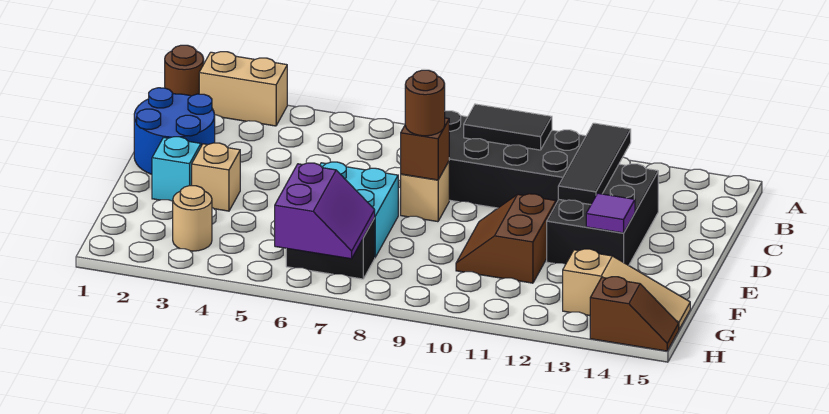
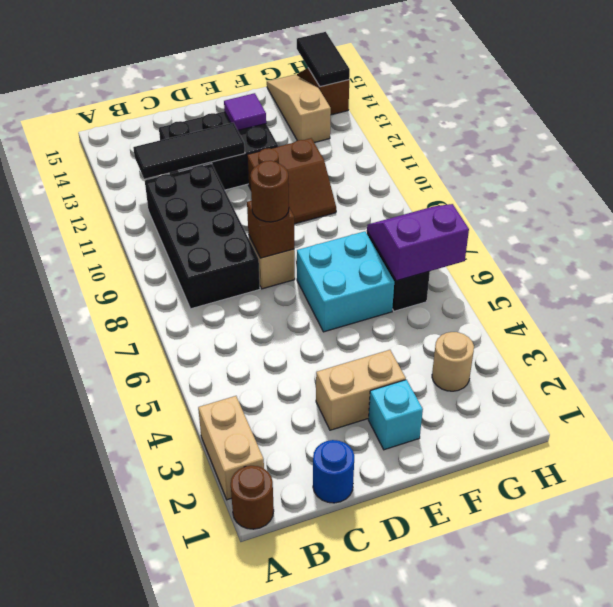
black 1x2 tile [464,104,552,150] -> black 1x2 tile moved to [297,32,350,87]
blue 2x2 round brick [134,88,215,174] -> blue 1x1 round brick [313,440,354,503]
tan 1x1 brick [192,143,240,211] -> tan 1x2 brick [316,350,406,430]

